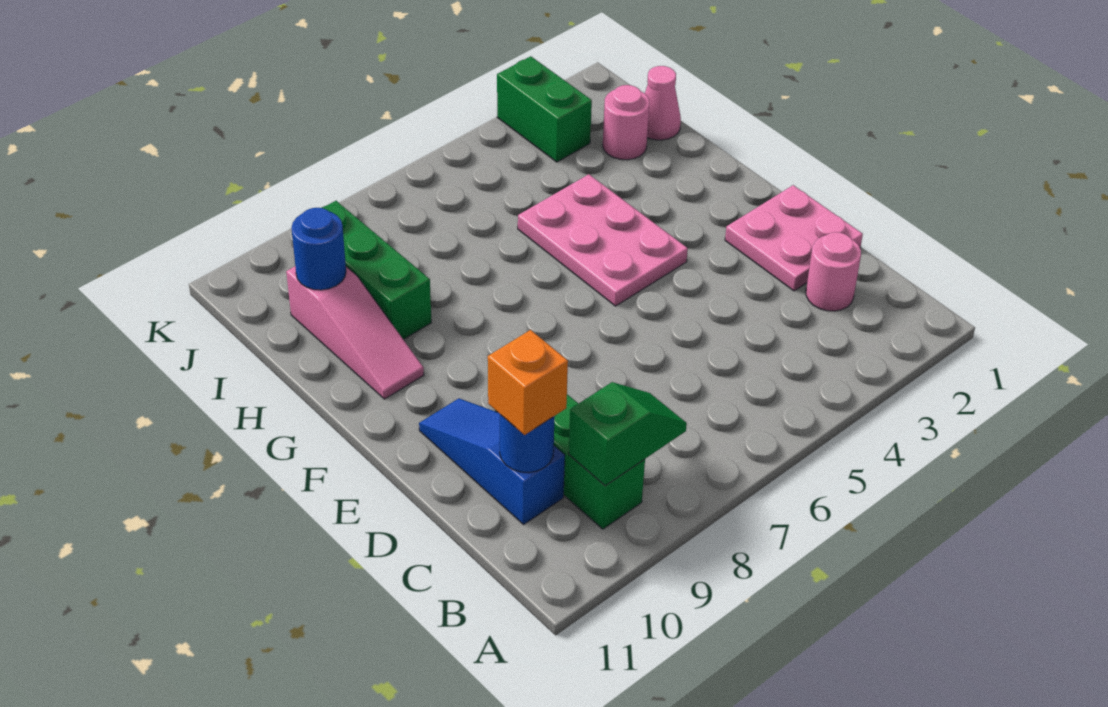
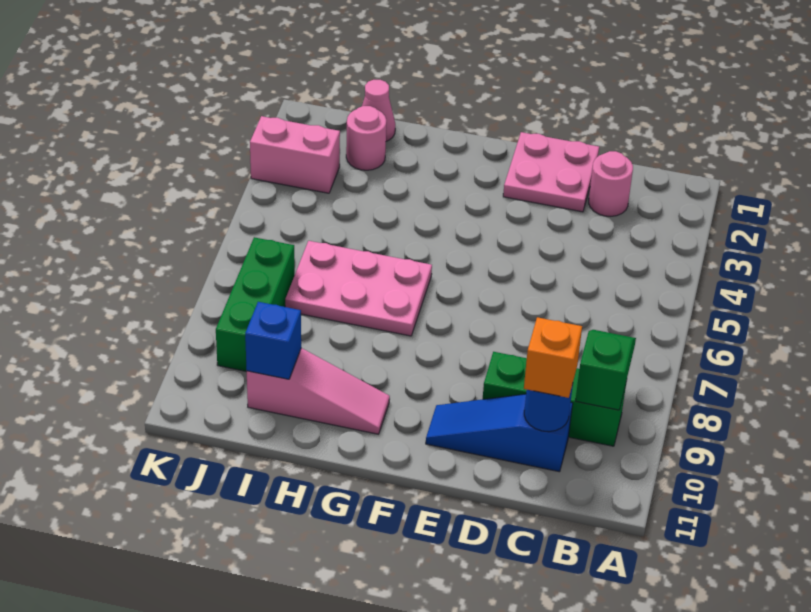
pink 2x3 plate [518,174,688,306] -> pink 2x3 plate moved to [285,241,432,336]
green 1x3 brick [321,201,431,339] -> green 1x3 brick turned to [216,237,295,372]
blue 1x1 round brick [291,208,346,290] -> blue 1x1 brick [245,302,301,379]
green 1x2 brick [497,56,592,162] -> pink 1x2 brick [250,116,340,193]

